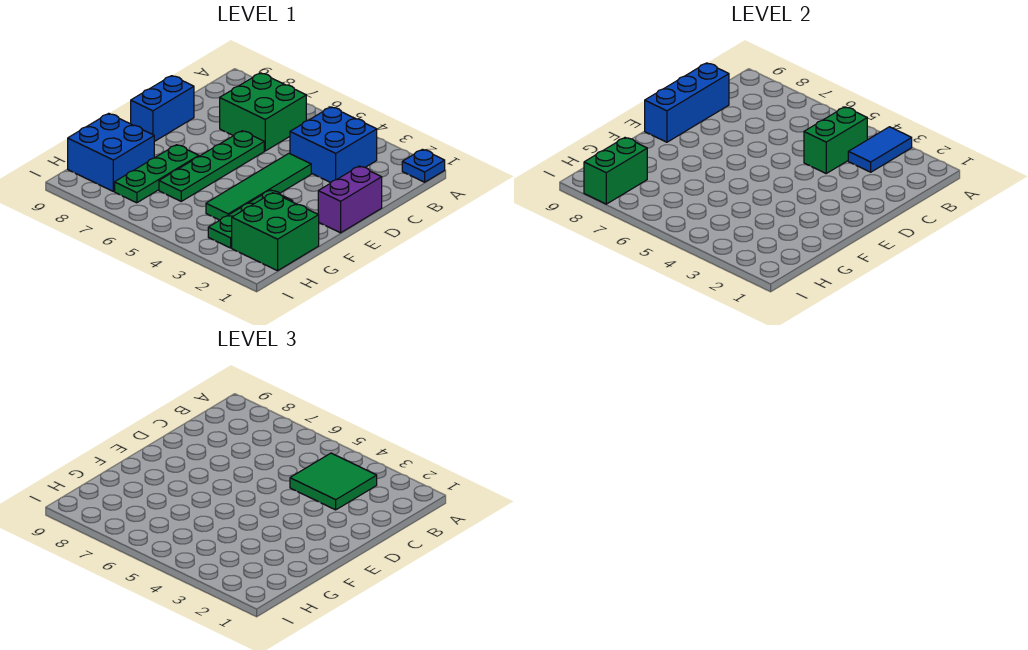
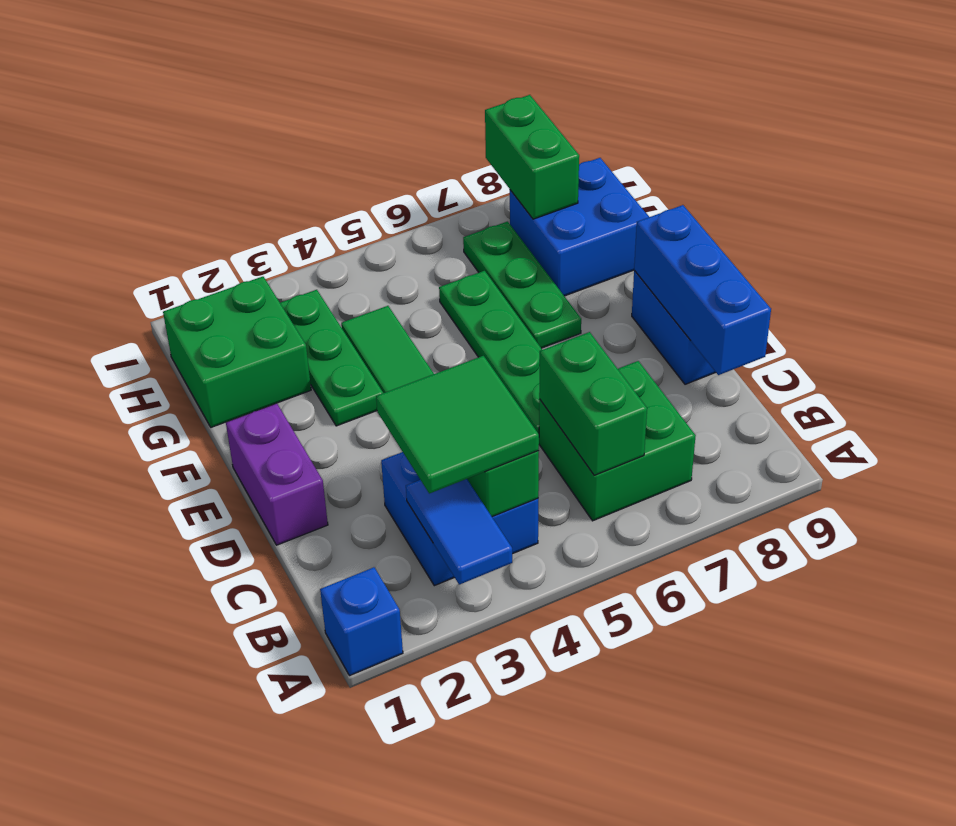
blue 1x1 plate [402,149,445,182] -> blue 1x1 brick [320,567,403,676]
none -> green 1x2 brick [539,332,647,475]

